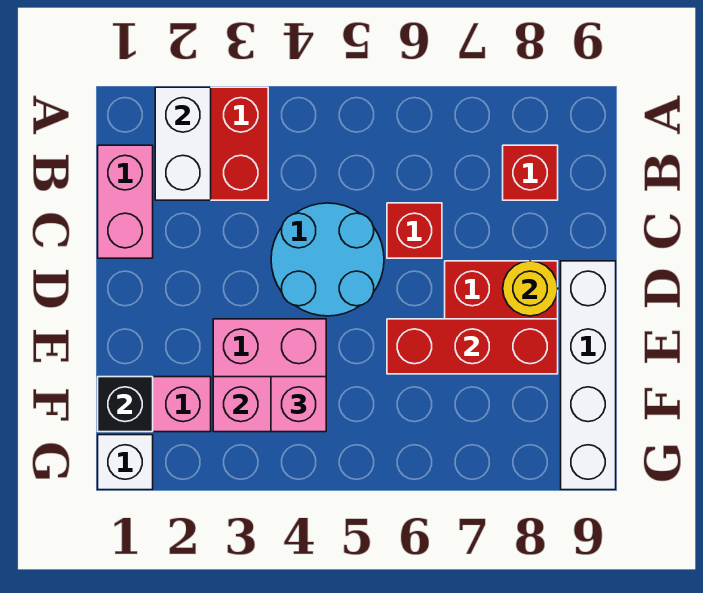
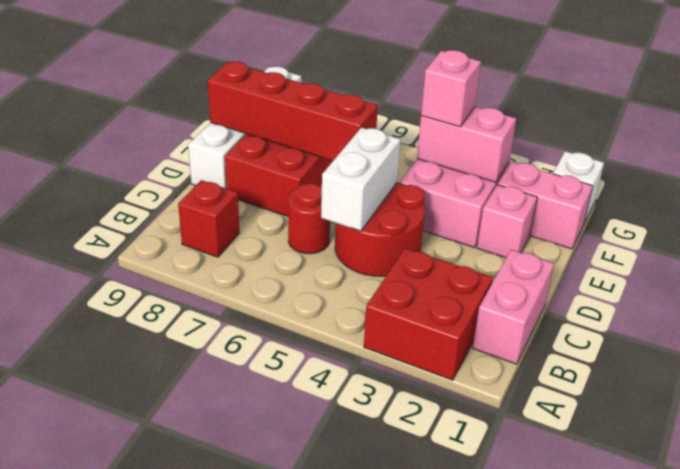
white 1x2 brick [155,87,211,200] -> white 1x2 brick moved to [321,128,401,231]
cyan 2x2 round brick [271,203,384,316] -> red 2x2 round brick [335,183,425,276]
red 1x1 brick [387,203,442,258] -> red 1x1 round brick [288,184,330,254]
yellow 1x1 round brick [503,261,558,316] -> none
none -> pink 1x1 brick [477,185,537,258]
red 1x3 brick [387,319,558,374] -> red 1x4 brick [208,62,378,161]
black 1x1 brick [98,377,153,432] -> none

